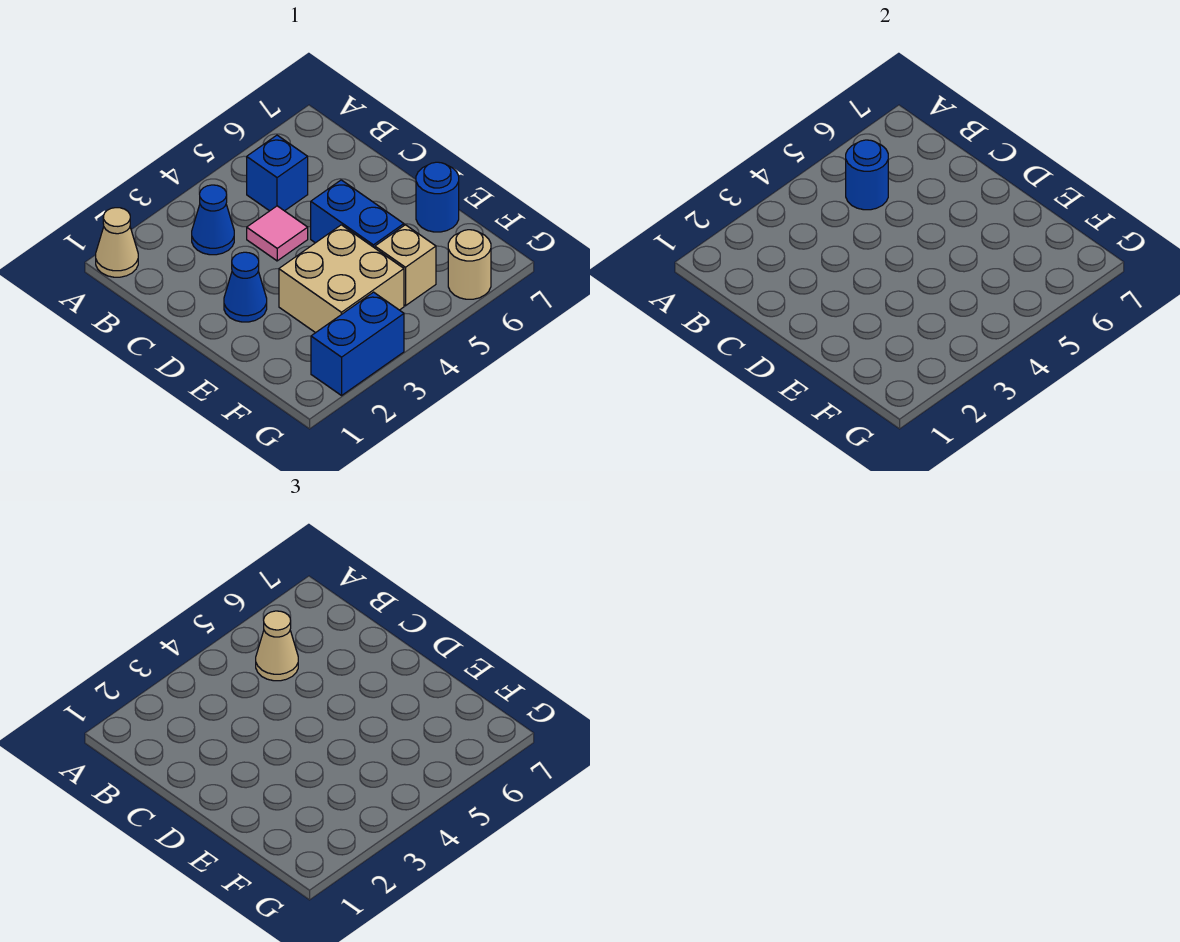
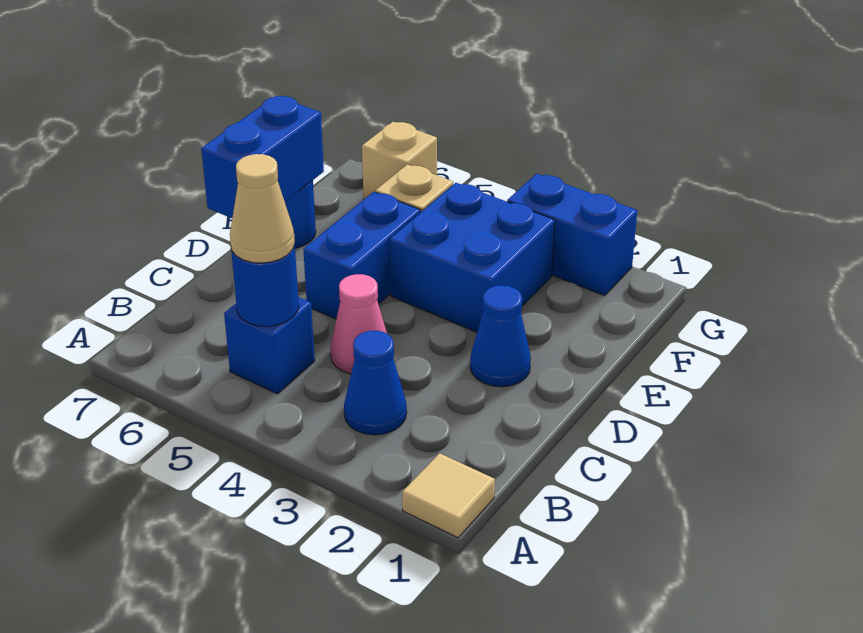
tan 1x1 cone [96,208,138,277] -> tan 1x1 tile [402,453,495,538]
pink 1x1 tile [247,206,308,261] -> pink 1x1 cone [330,274,387,374]
none -> blue 1x2 brick [201,96,324,218]
tan 2x2 brick [279,225,404,333] -> blue 2x2 brick [390,183,555,332]
tan 1x1 round brick [448,230,491,299] -> tan 1x1 brick [362,122,437,199]

